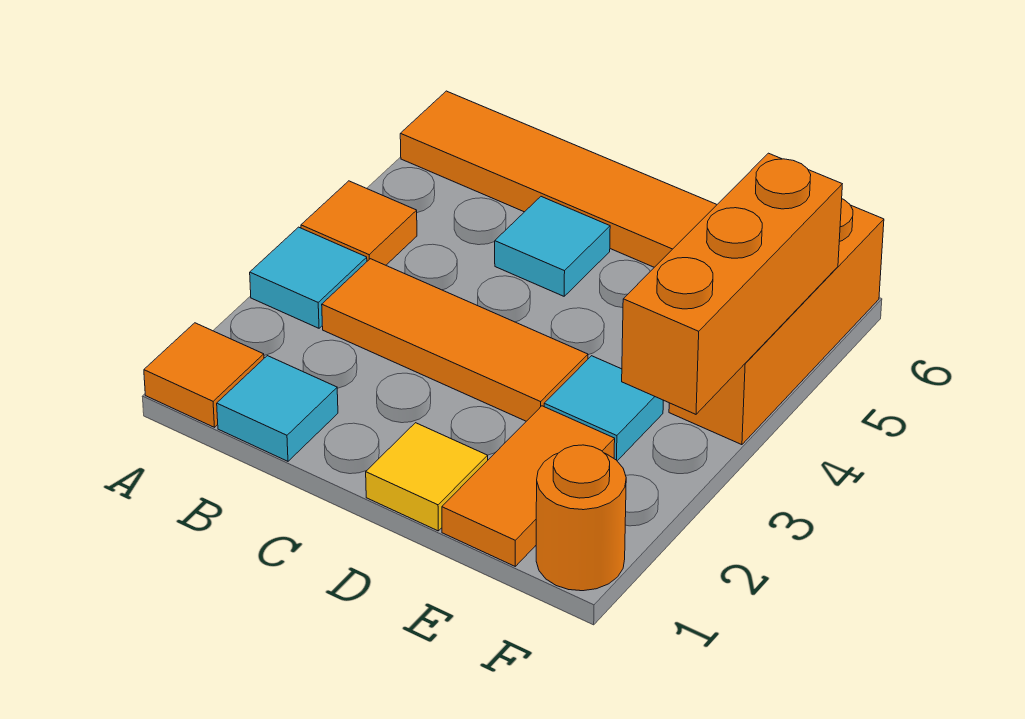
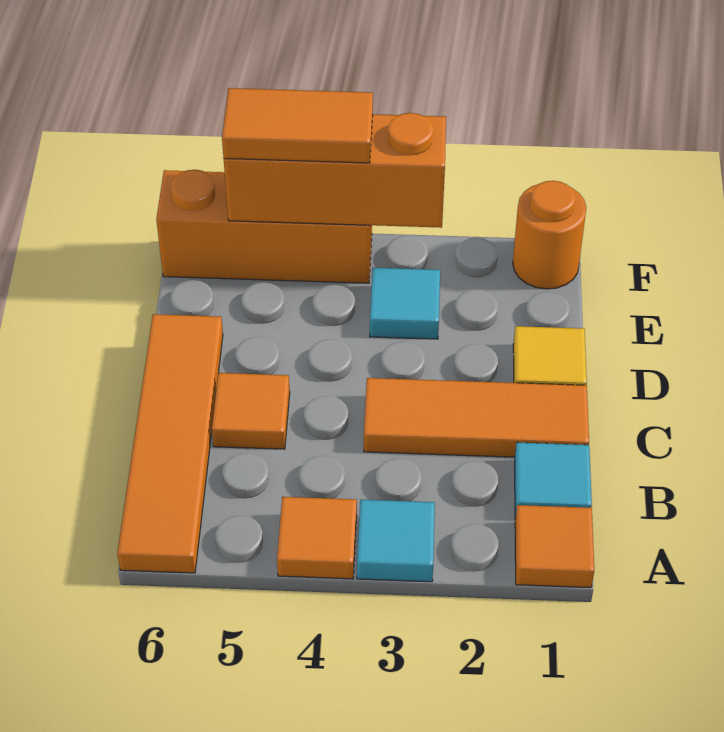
orange 1x3 tile [322,259,588,421] -> orange 1x3 tile turned to [364,378,589,457]
cyan 1x1 tile [495,197,610,296] -> orange 1x1 tile [212,373,290,449]
orange 1x2 tile [442,406,615,566] -> orange 1x2 tile moved to [222,88,373,163]

